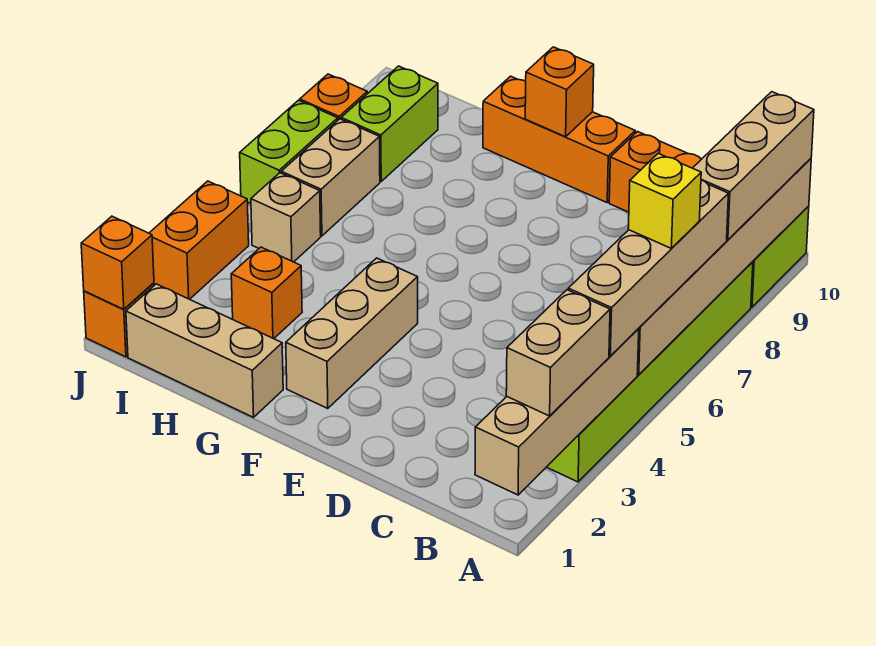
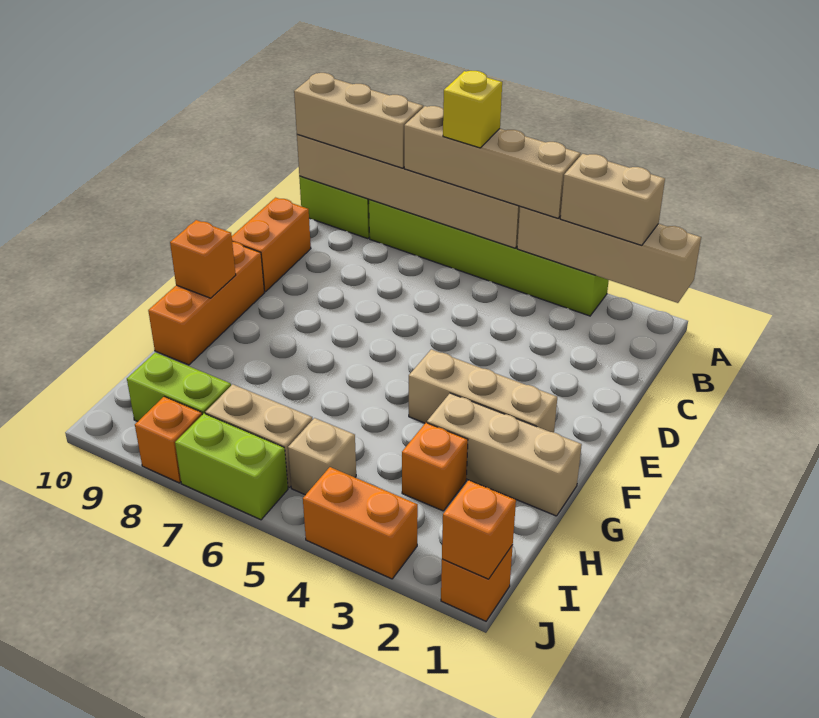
tan 1x3 brick [126,284,283,417] -> tan 1x3 brick turned to [427,393,582,516]

